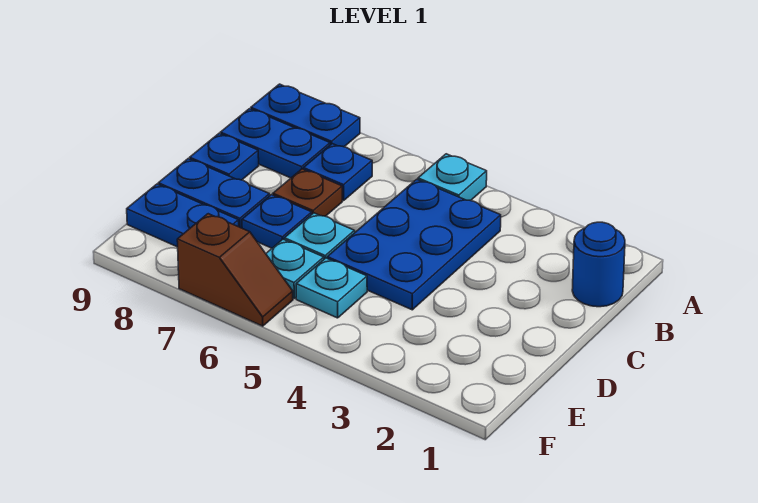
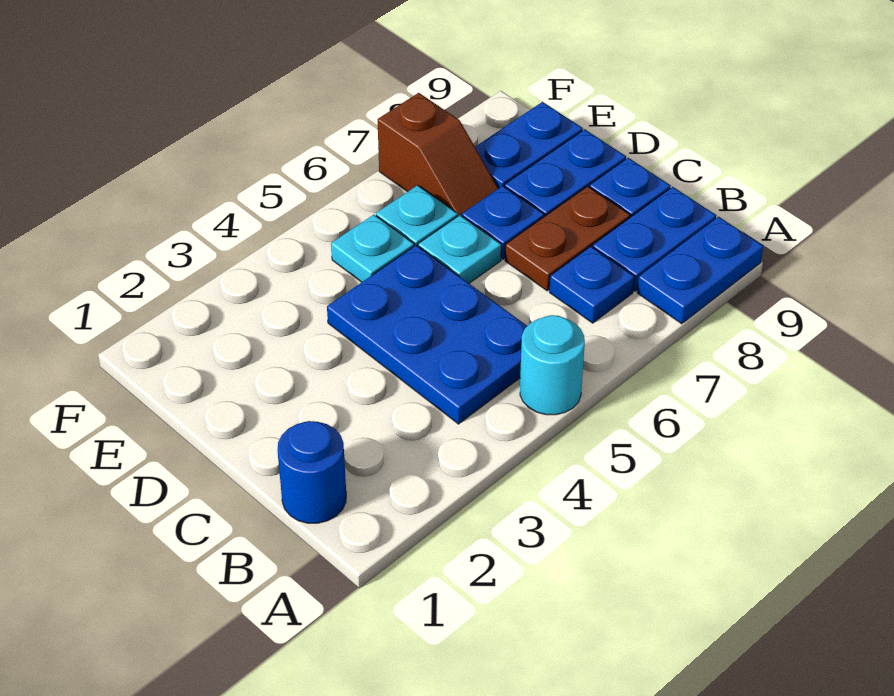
cyan 1x1 plate [418,154,487,201] -> cyan 1x1 round brick [520,315,585,415]
brown 1x1 plate [273,169,342,216] -> brown 1x2 plate [505,186,630,291]
brown 1x2 slope [177,214,293,326] -> brown 1x2 slope turned to [378,93,498,216]

